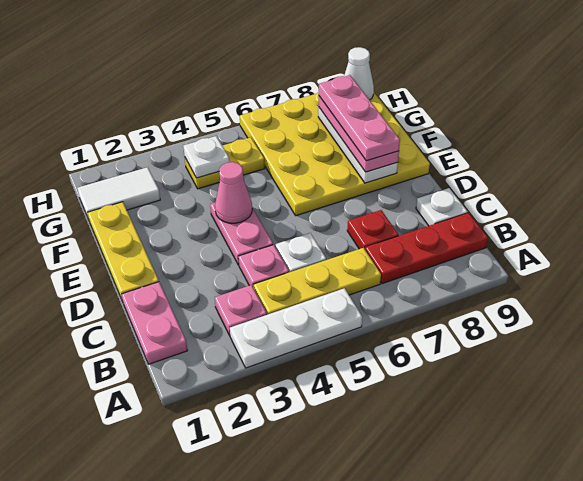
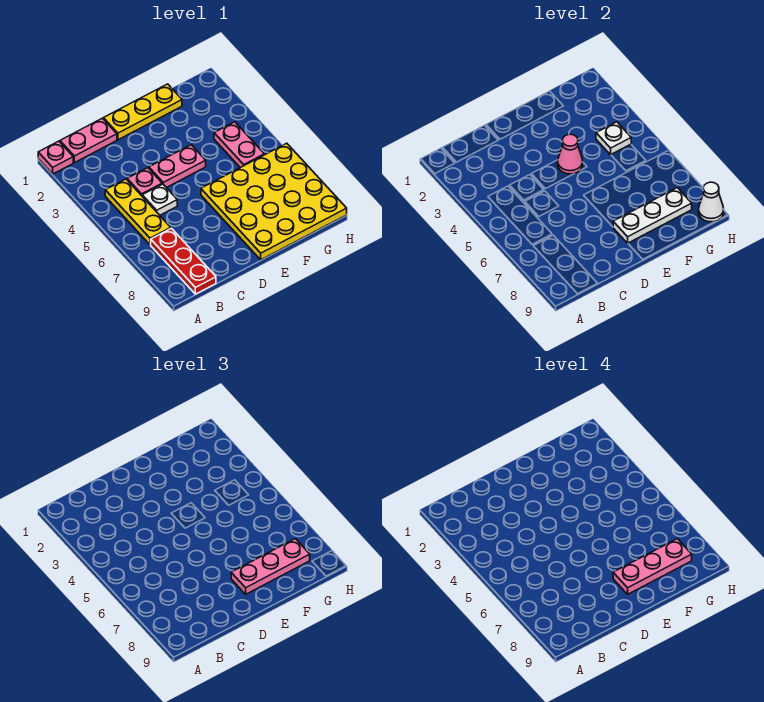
white 1x3 plate [230,288,362,368] -> none
pink 1x1 plate [215,285,267,335] -> pink 1x1 plate moved to [38,141,73,174]
red 1x1 plate [347,210,398,249] -> none
white 1x1 plate [416,188,468,226] -> none
white 1x2 tile [77,167,160,219] -> none
yellow 1x2 plate [185,137,265,189] -> pink 1x2 plate [214,122,264,168]

